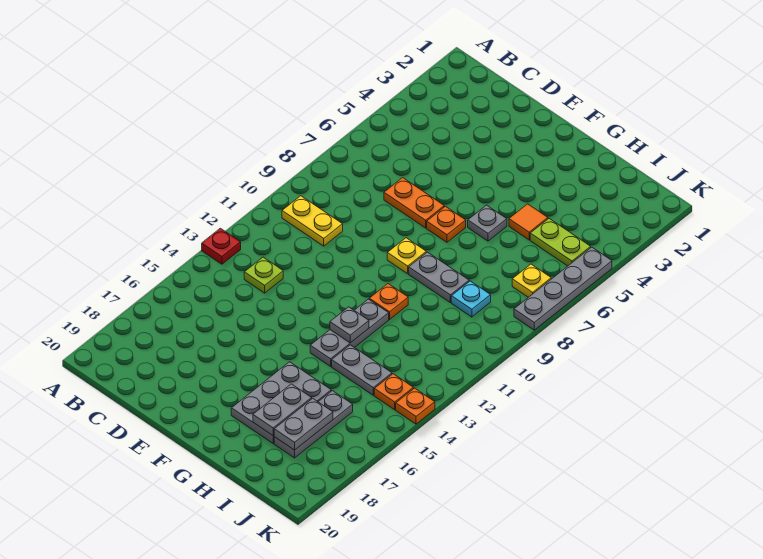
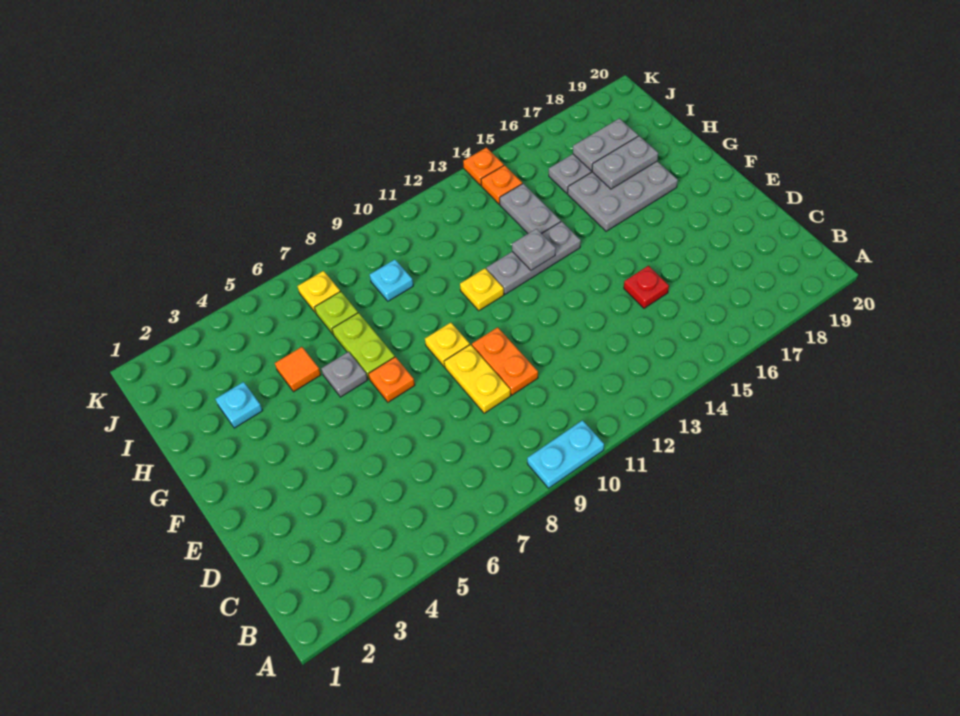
none -> cyan 1x2 plate [527,420,604,488]
red 1x1 plate [202,228,241,264] -> red 1x1 plate moved to [624,266,669,308]
yellow 1x2 plate [282,196,343,246] -> yellow 1x2 plate moved to [444,345,511,413]
lime 1x1 plate [244,257,283,293] -> lime 1x1 plate moved to [315,291,358,334]
orange 1x2 plate [384,178,444,228] -> orange 1x2 plate moved to [472,327,538,395]
grey 1x2 plate [409,252,469,302] -> none
orange 1x1 plate [369,284,408,319] -> yellow 1x1 plate [460,268,504,311]
none -> cyan 1x1 plate [215,382,263,428]
lime 1x2 plate [530,219,591,266] -> lime 1x2 plate moved to [332,313,395,379]
grey 1x4 plate [514,247,612,330] -> none

